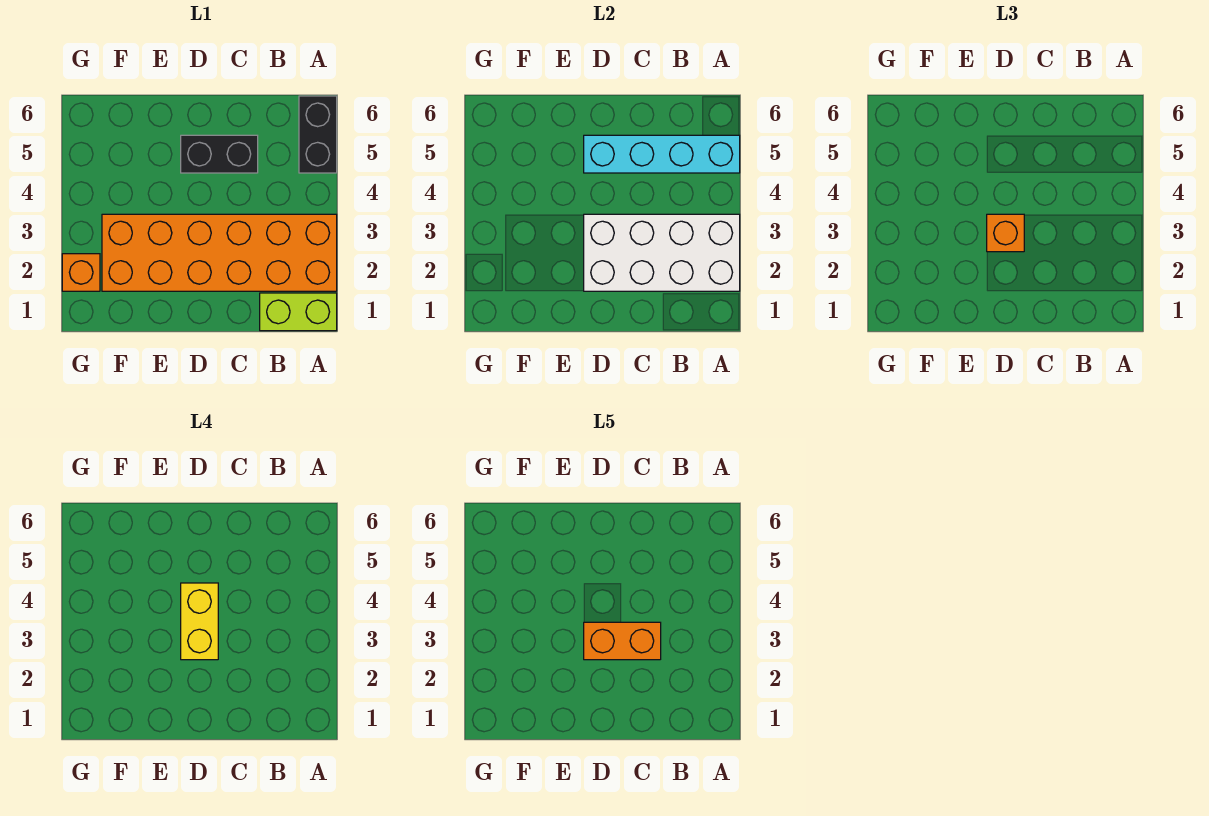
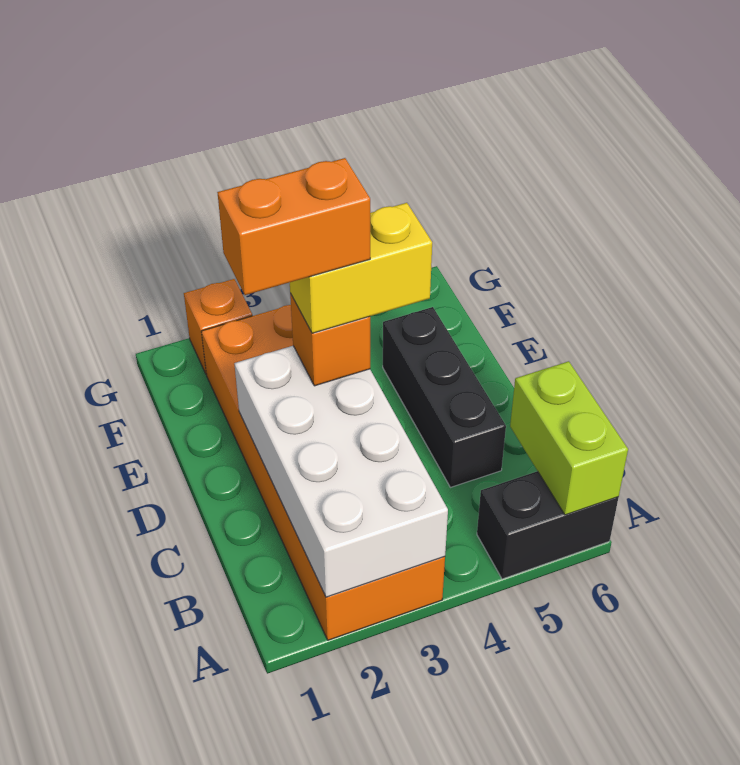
lime 1x2 brick [260,293,337,331] -> lime 1x2 brick moved to [510,361,628,515]
cyan 1x4 brick [584,135,740,173] -> none
orange 1x2 brick [584,622,661,660] -> orange 1x2 brick turned to [217,158,370,295]
black 1x2 brick [181,135,258,173] -> black 1x3 brick [383,307,506,487]

